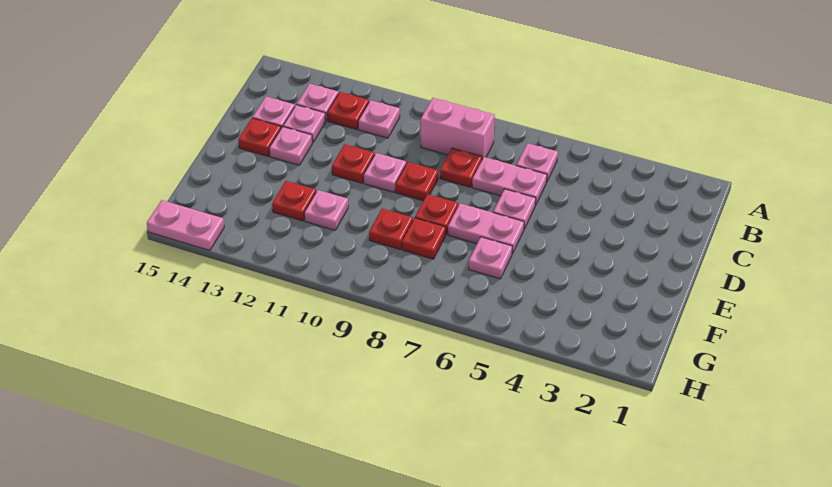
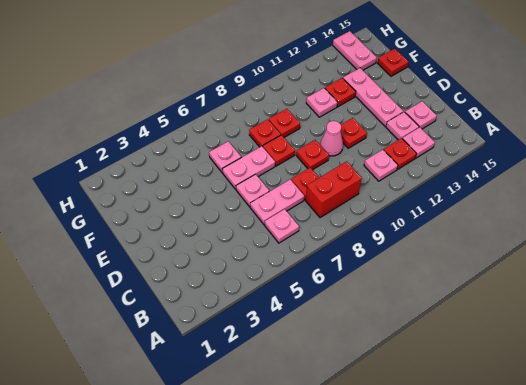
pink 1x2 brick [421,98,495,159] -> red 1x2 brick [306,161,362,218]
pink 1x1 plate [364,153,406,192] -> pink 1x1 cone [320,121,343,156]
pink 1x1 plate [269,127,312,165] -> pink 1x3 plate [343,68,403,126]
red 1x1 plate [238,118,281,156] -> red 1x1 plate moved to [378,49,408,76]
pink 1x2 plate [147,200,224,250] -> pink 1x2 plate turned to [333,31,377,70]

